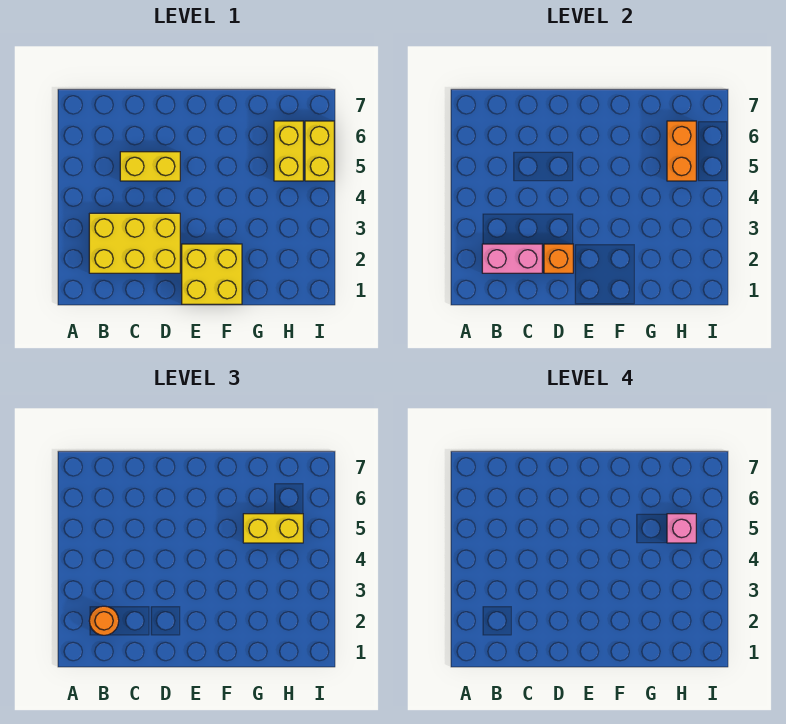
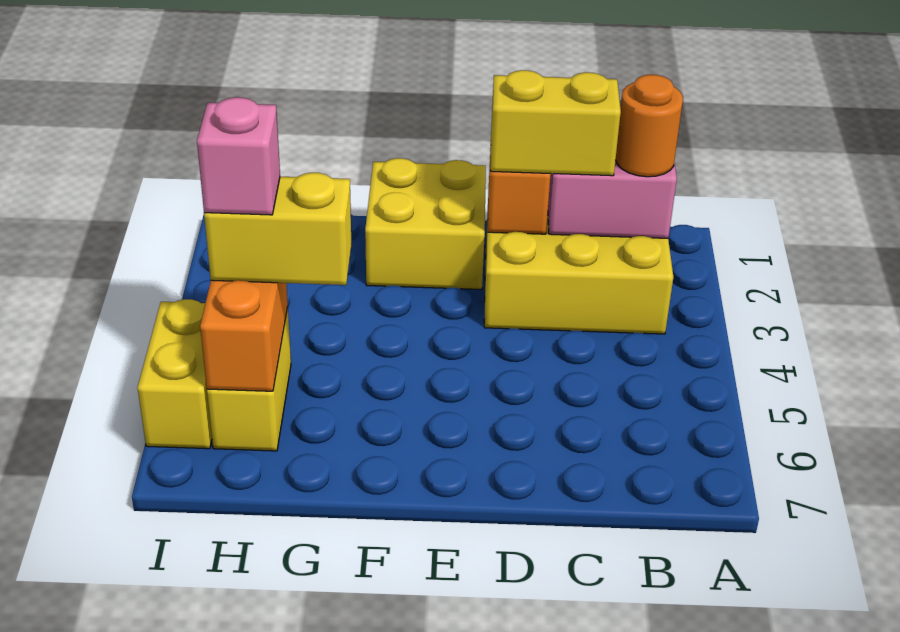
yellow 1x2 brick [120,152,180,181] -> yellow 1x2 brick moved to [491,70,621,176]

